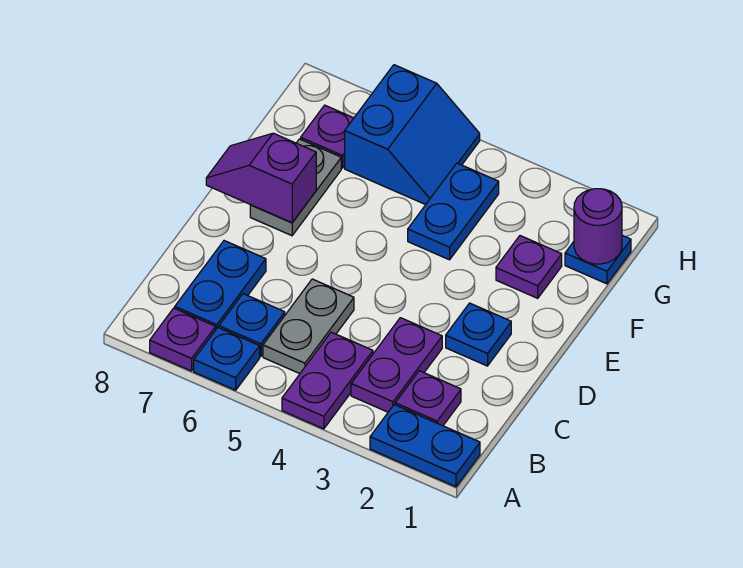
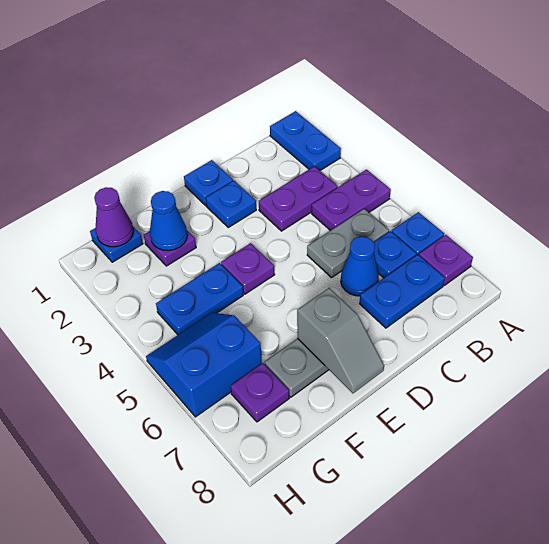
purple 1x1 plate [395,371,461,426] -> purple 1x1 plate moved to [221,243,275,294]
none -> blue 1x1 cone [341,237,379,296]
none -> blue 1x1 plate [184,160,233,206]
purple 1x2 slope [206,133,316,223] -> grey 1x2 slope [297,288,384,393]
none -> blue 1x1 cone [150,191,188,251]
purple 1x1 round brick [574,189,622,264] -> purple 1x1 cone [94,187,134,247]

